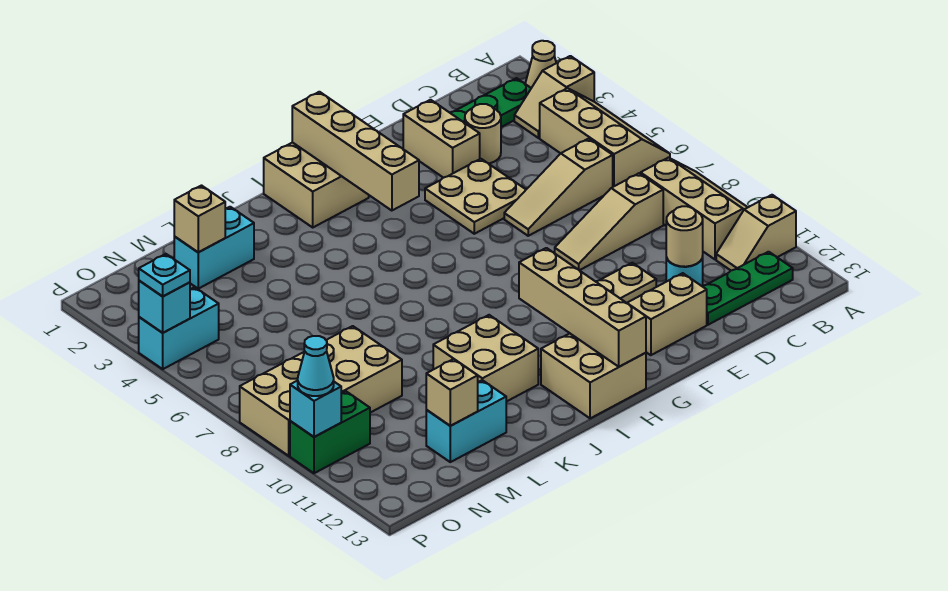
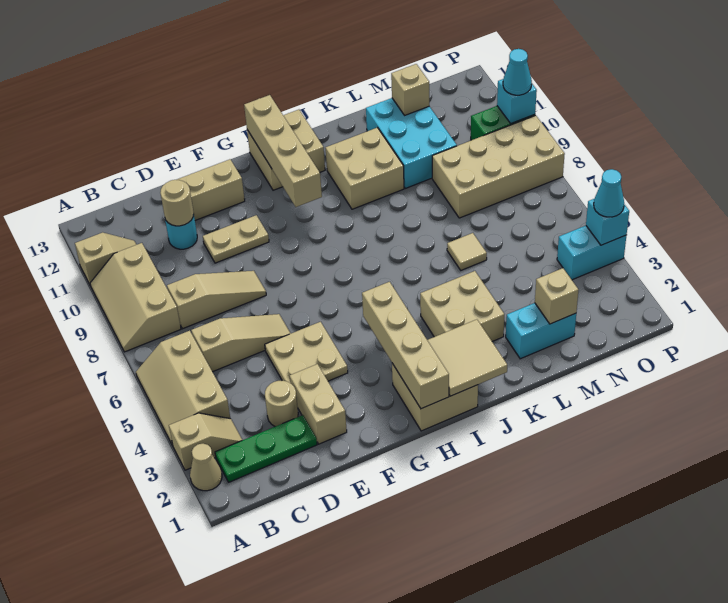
green 1x3 plate [702,252,793,325] -> none
none -> tan 2x2 tile [427,319,507,396]
none -> tan 2x2 brick [420,271,504,341]
none -> tan 1x1 tile [447,233,487,270]
cyan 1x2 brick [426,380,506,462] -> cyan 2x3 brick [366,98,457,188]
cyan 1x1 plate [139,254,190,296] -> cyan 1x1 cone [594,169,624,217]

